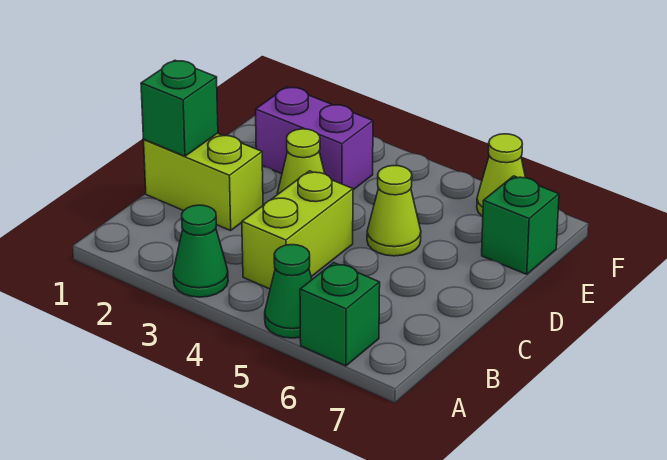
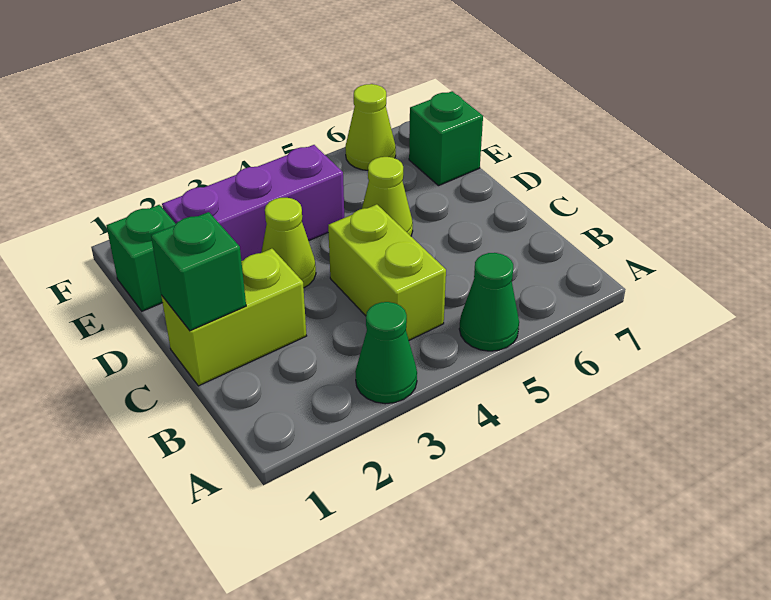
green 1x1 brick [300,263,380,366] -> green 1x1 brick moved to [106,205,176,311]
purple 1x2 brick [256,87,373,190] -> purple 1x3 brick [162,145,344,261]

